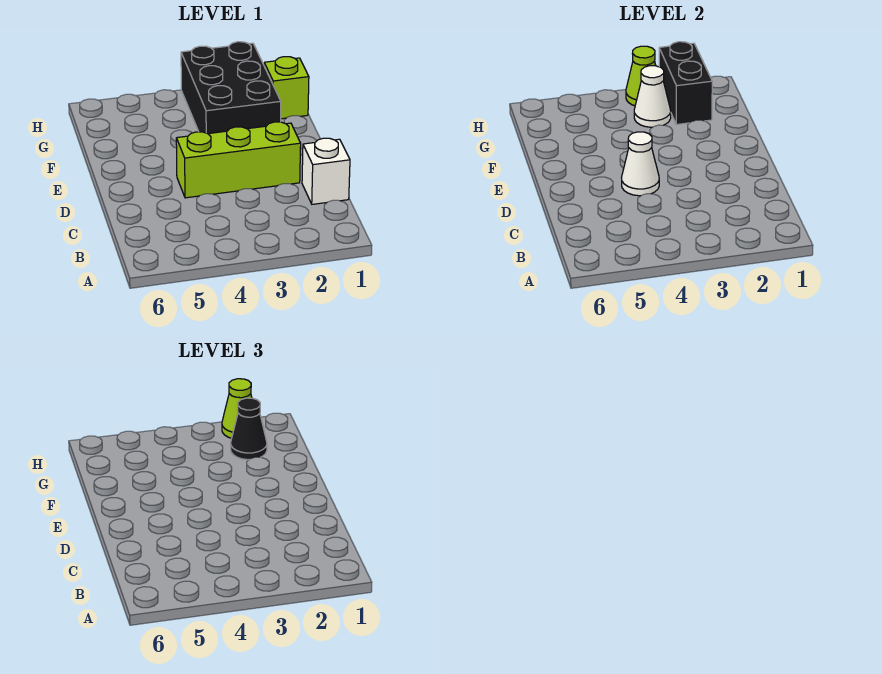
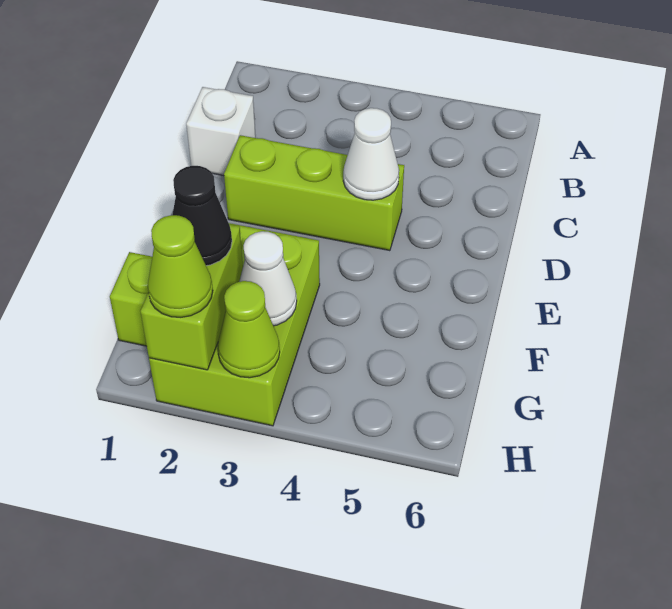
black 2x3 brick [181,42,281,134] -> lime 2x3 brick [149,223,320,426]
black 1x2 brick [659,42,712,125] -> lime 1x2 brick [141,224,243,370]

